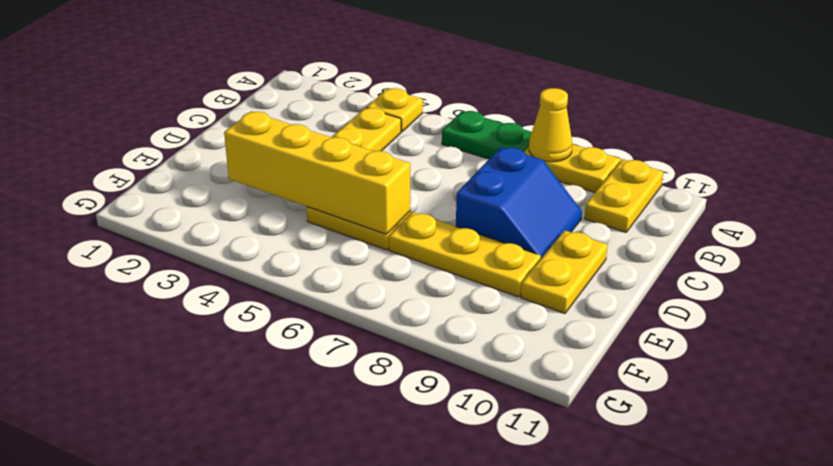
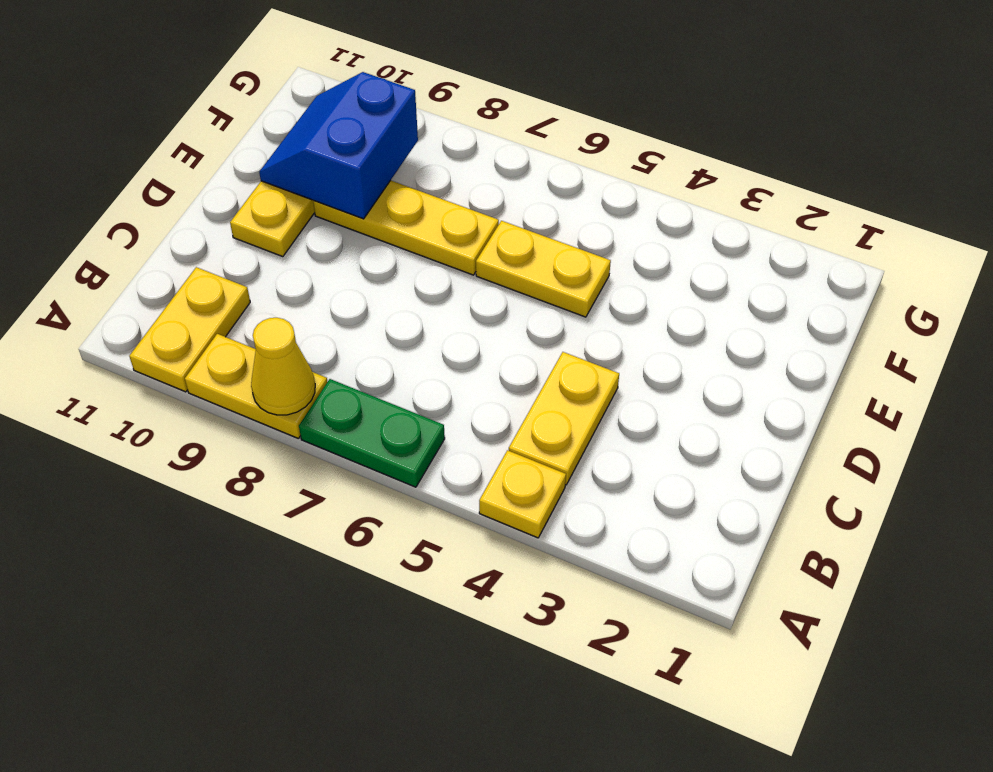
blue 2x2 slope [456,147,582,258] -> blue 2x2 slope moved to [259,72,418,219]
yellow 1x4 brick [224,111,410,234] -> none

